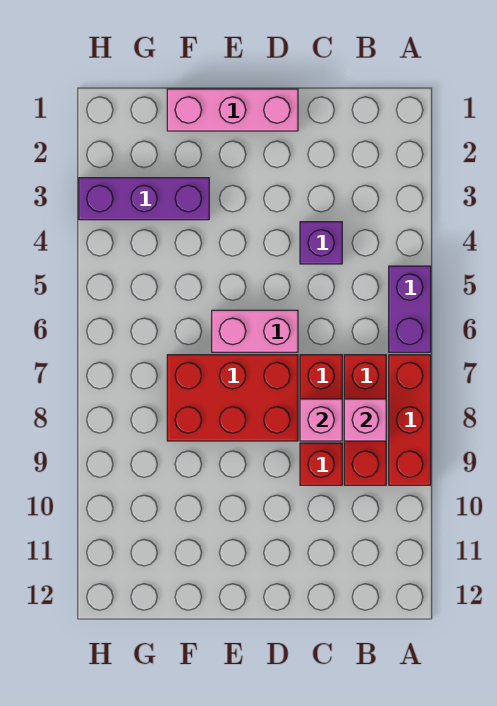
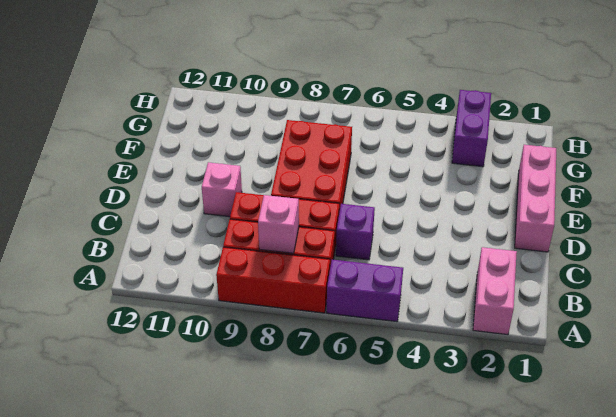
purple 1x1 brick [300,222,342,264] -> purple 1x1 brick moved to [336,204,375,260]
pink 1x1 brick [300,399,342,441] -> pink 1x1 brick moved to [202,162,242,217]
pink 1x2 brick [212,310,298,352] -> pink 1x2 brick moved to [473,247,517,335]
purple 1x3 brick [79,178,209,220] -> purple 1x2 brick [452,90,491,167]

